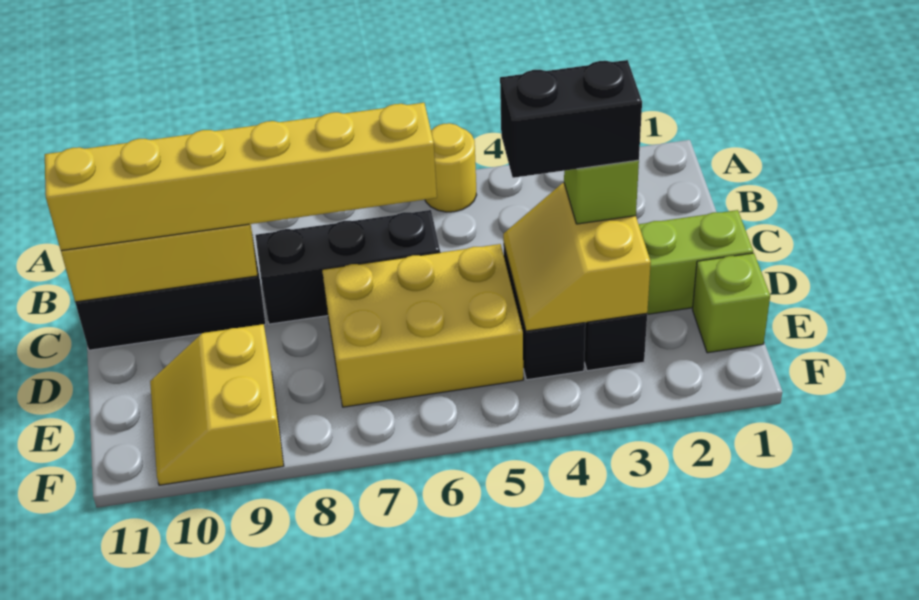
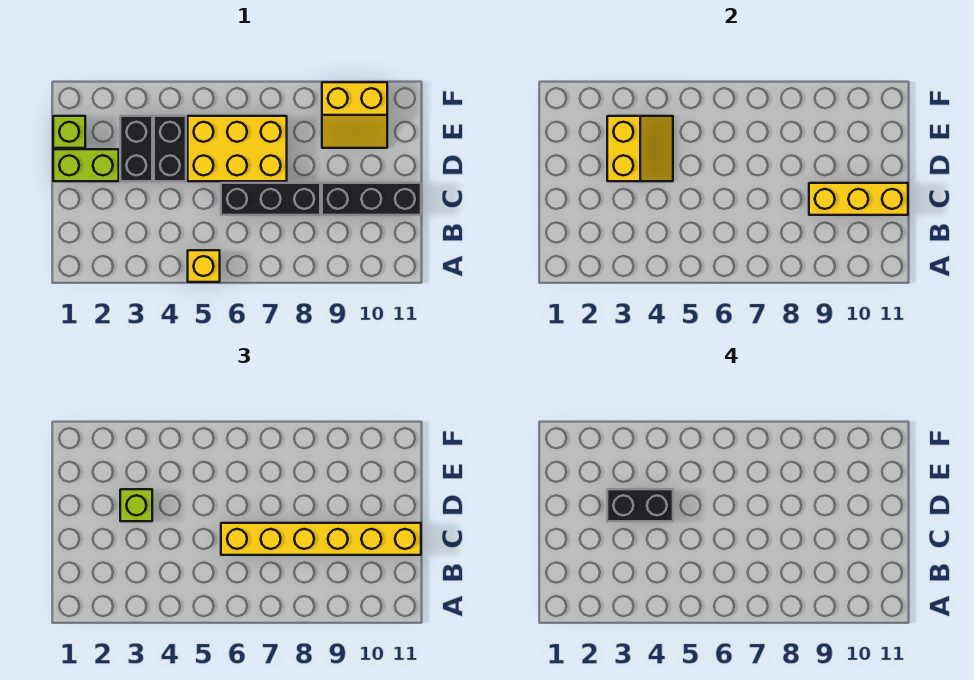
yellow 1x1 round brick [425,123,476,212] -> yellow 1x1 brick [188,250,220,282]
yellow 2x2 slope [150,324,284,485] -> yellow 2x2 slope turned to [322,82,387,148]

